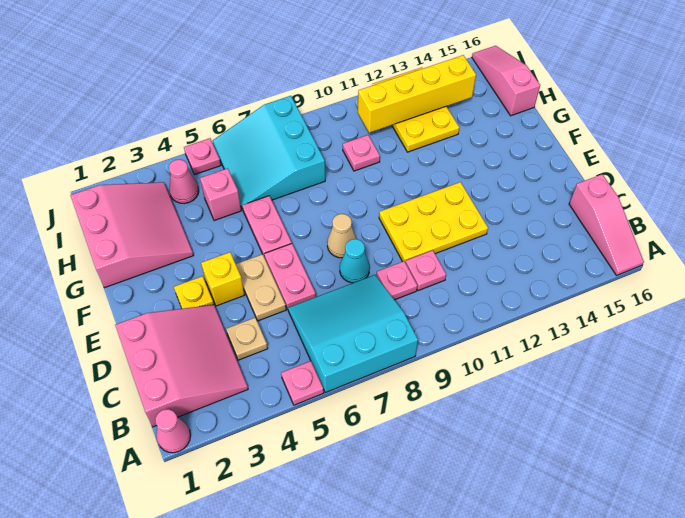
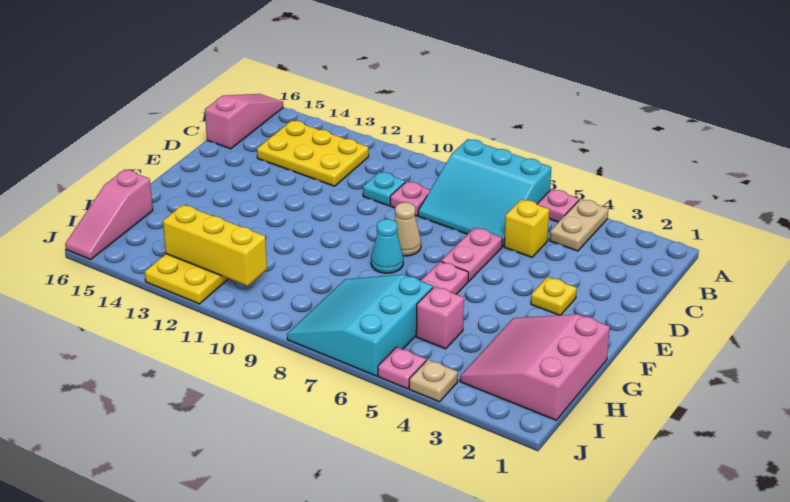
pink 1x1 cone [155,409,191,453] -> none
pink 3x3 slope [115,305,248,427] -> none
tan 1x1 plate [226,317,268,360] -> tan 1x1 plate moved to [409,360,458,402]
pink 1x1 plate [405,250,446,291] -> cyan 1x1 plate [363,172,405,206]
tan 1x2 plate [236,254,286,321] -> tan 1x2 plate moved to [550,199,608,251]
cyan 1x1 cone [340,239,370,283] -> cyan 1x1 cone moved to [371,219,403,273]
yellow 2x3 plate [379,182,488,262] -> yellow 2x3 plate moved to [257,121,369,186]
yellow 1x1 brick [201,252,244,306] -> yellow 1x1 brick moved to [504,199,549,257]
cyan 3x3 slope [212,96,325,210] -> cyan 3x3 slope turned to [287,274,433,376]
pink 1x1 plate [343,135,380,171] -> none
pink 1x1 cone [169,160,199,204] -> none
yellow 1x4 brick [358,55,476,133] -> yellow 1x3 brick [163,205,267,286]

